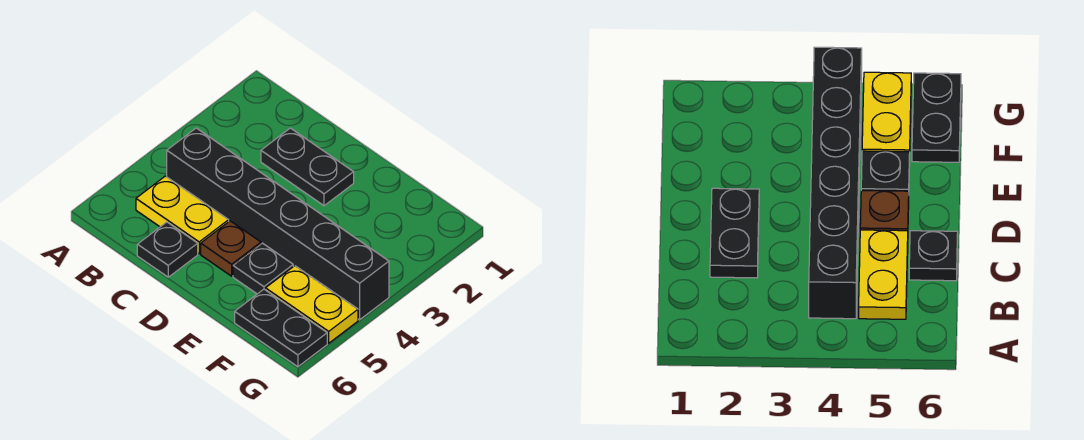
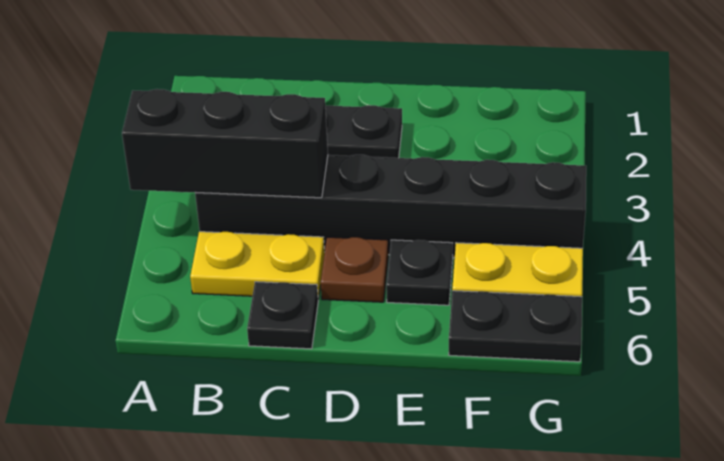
none -> black 1x3 brick [122,89,328,198]

